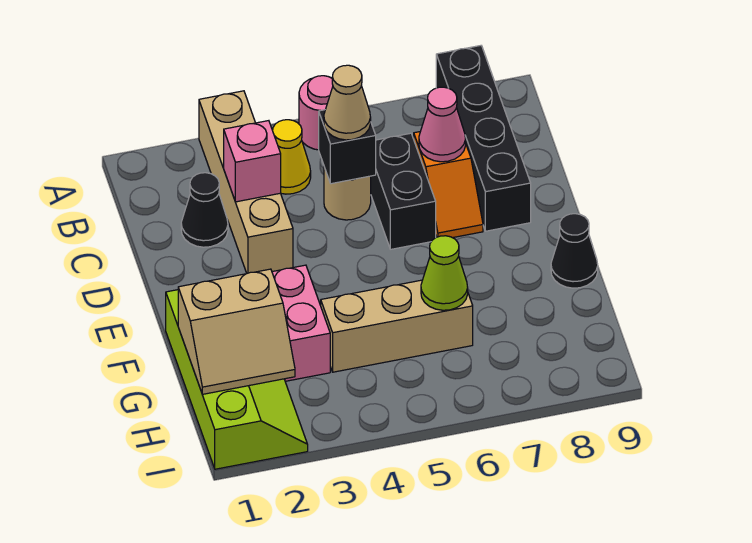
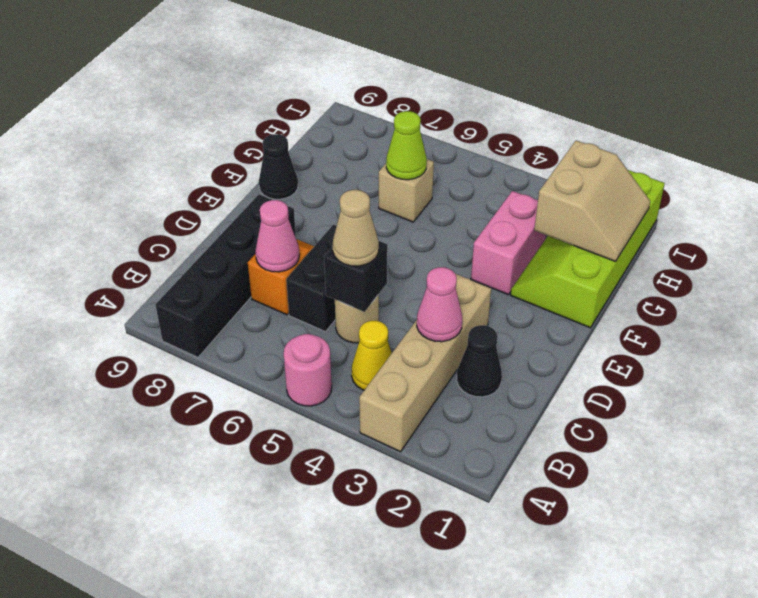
pink 1x1 brick [224,121,281,202] -> pink 1x1 cone [417,267,462,342]
tan 2x2 slope [178,269,295,394] -> tan 2x2 slope turned to [534,140,650,261]
tan 1x3 brick [321,280,473,372] -> tan 1x1 brick [379,159,434,222]

